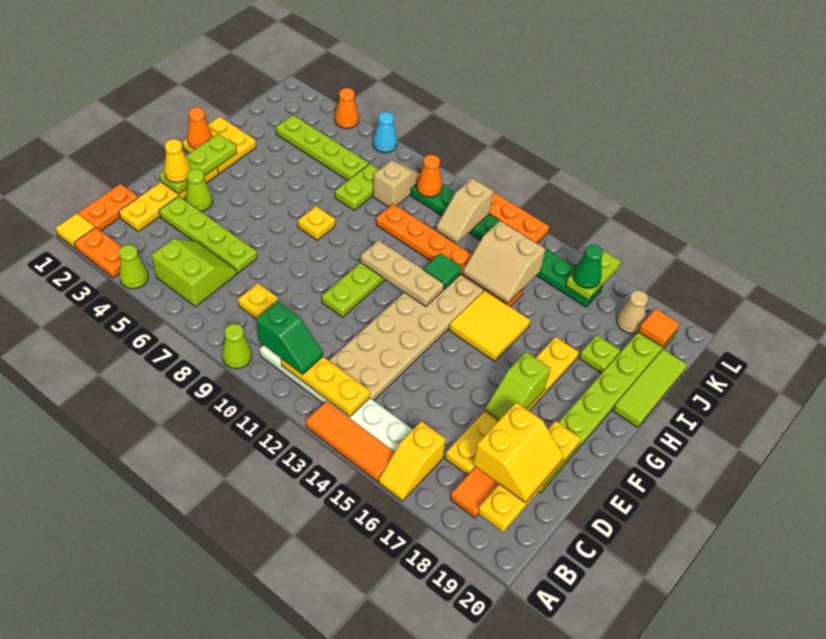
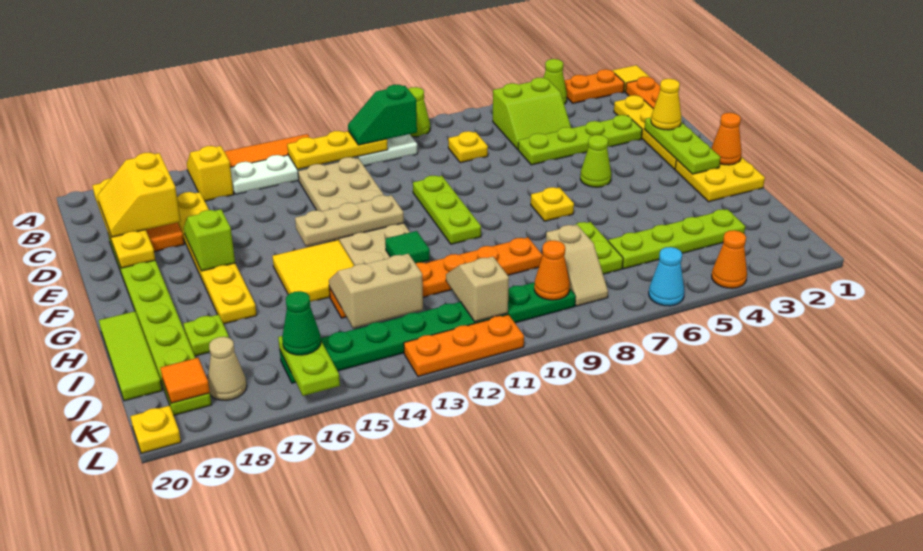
lime 1x1 cone [186,169,212,211] -> lime 1x1 cone moved to [580,135,611,187]
tan 1x3 plate [361,240,444,307] -> tan 1x3 plate moved to [295,195,404,246]
none -> yellow 1x1 plate [130,406,181,453]

